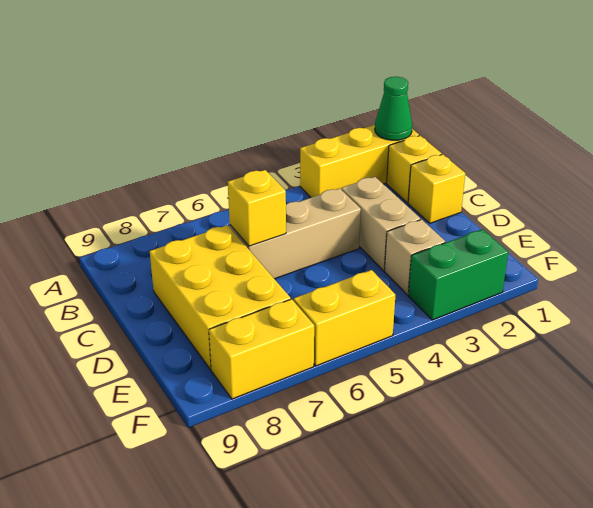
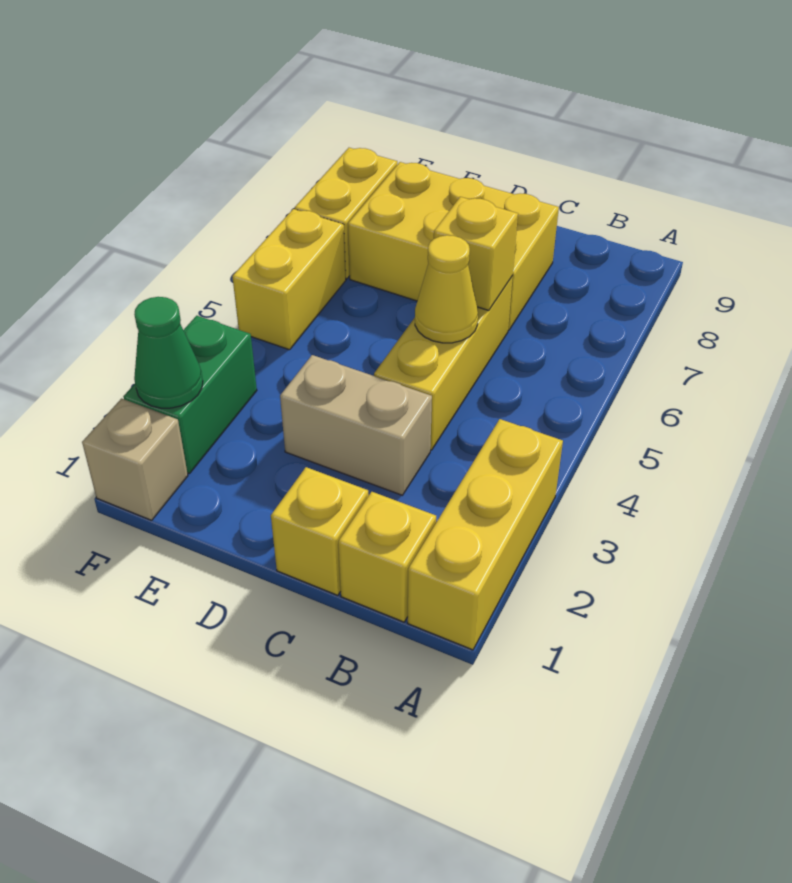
green 1x1 cone [375,77,412,140] -> green 1x1 cone moved to [134,297,203,408]
tan 1x3 brick [230,188,361,279] -> yellow 1x3 brick [374,276,513,450]
none -> yellow 1x1 cone [415,235,478,343]
tan 1x1 brick [385,219,445,295] -> tan 1x1 brick moved to [82,399,188,520]

